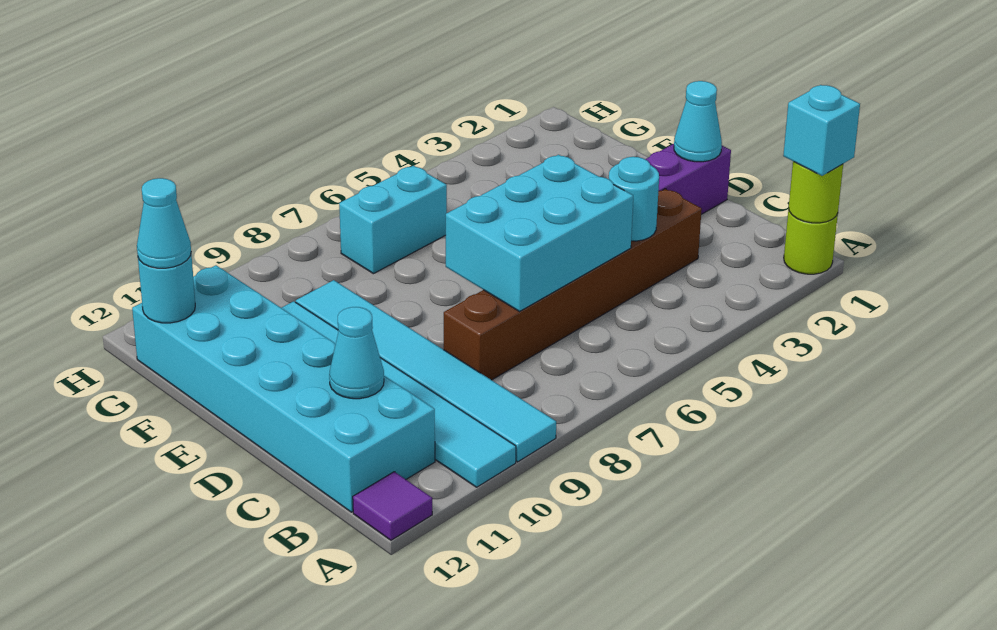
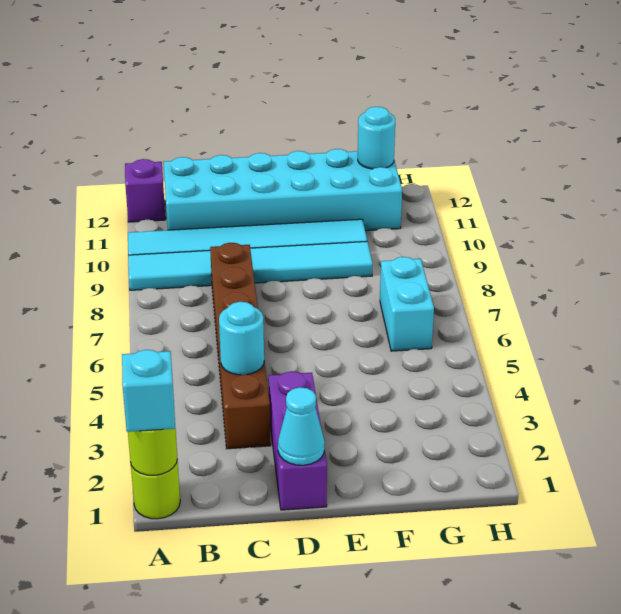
purple 1x1 tile [353,472,432,540] -> purple 1x1 brick [125,159,165,222]
cyan 2x3 brick [446,155,633,311] -> none
cyan 1x1 cone [329,307,384,399] -> none
cyan 1x1 cone [137,178,191,268] -> none

